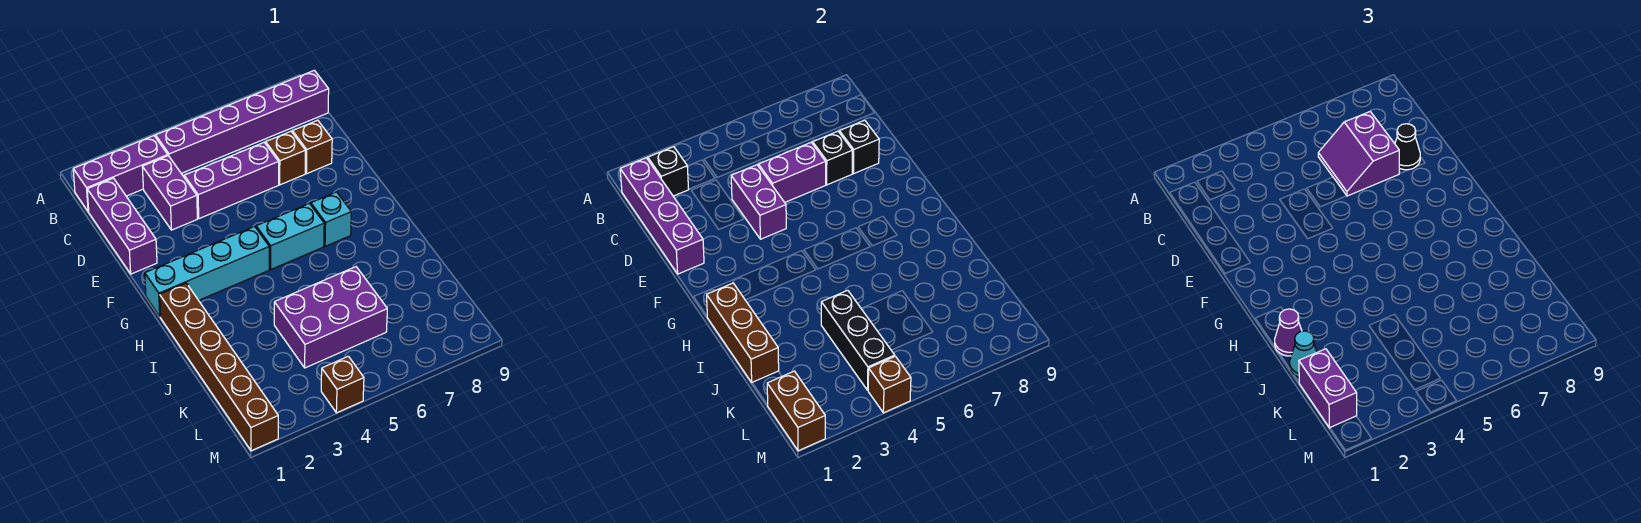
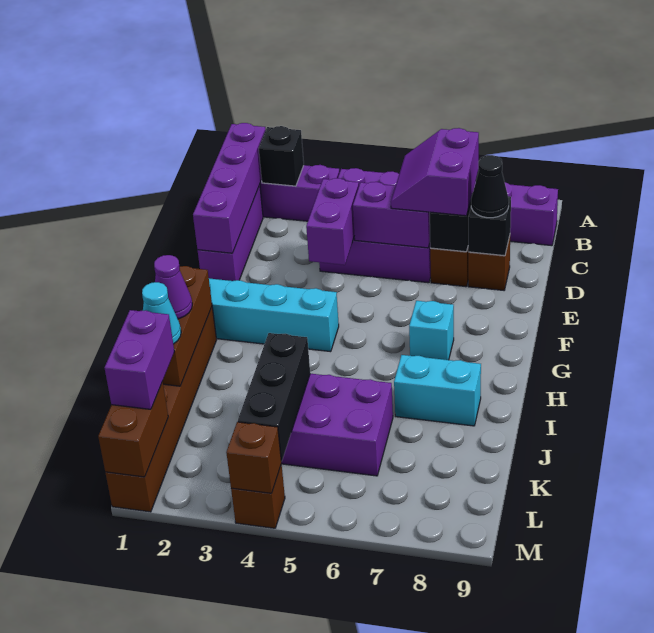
purple 1x2 brick [142,156,197,230] -> none
cyan 1x2 brick [256,203,324,269] -> cyan 1x2 brick moved to [394,355,481,426]

